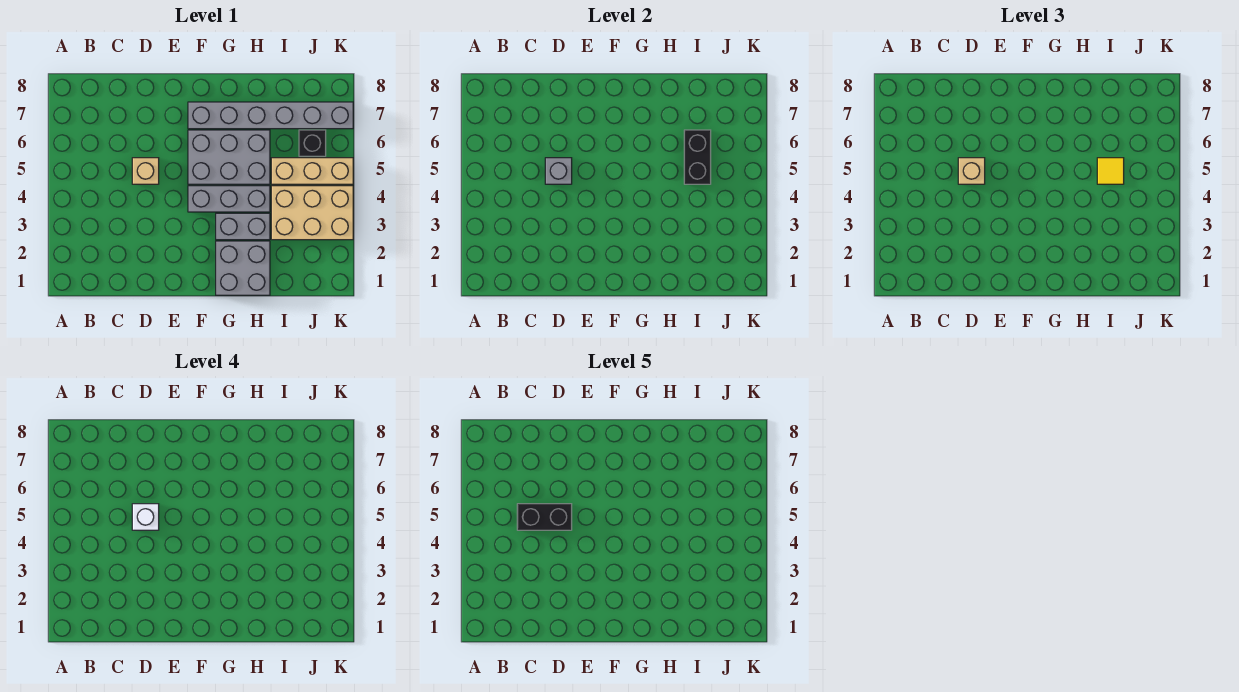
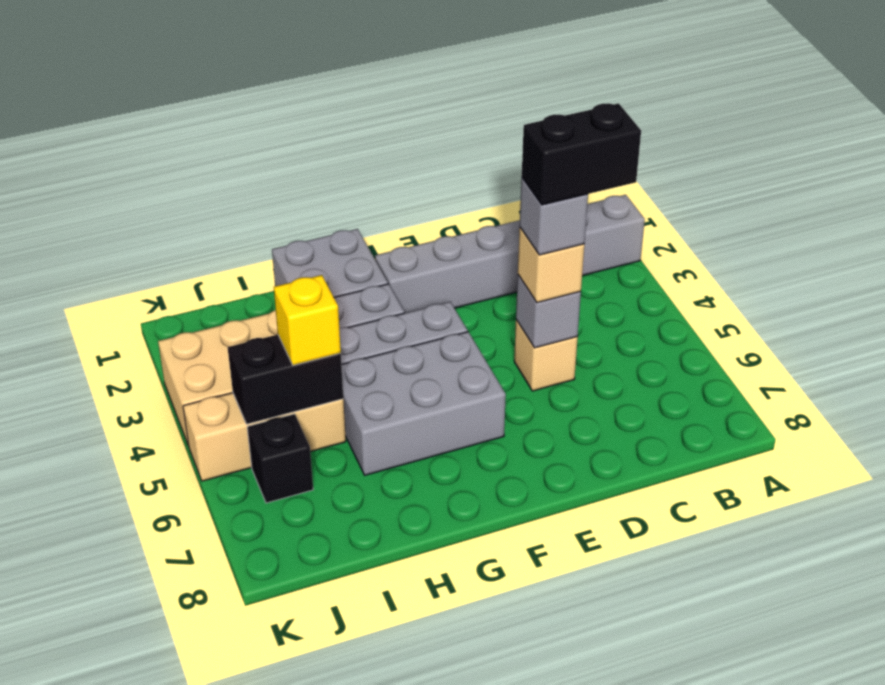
white 1x1 brick [132,504,159,530] -> grey 1x1 brick [519,178,588,255]
grey 1x6 brick [188,102,353,129] -> grey 1x6 brick moved to [375,195,645,313]
black 1x2 brick [684,130,711,184] -> black 1x2 brick turned to [228,335,343,424]
yellow 1x1 tile [1097,158,1124,184] -> yellow 1x1 brick [274,275,341,365]

